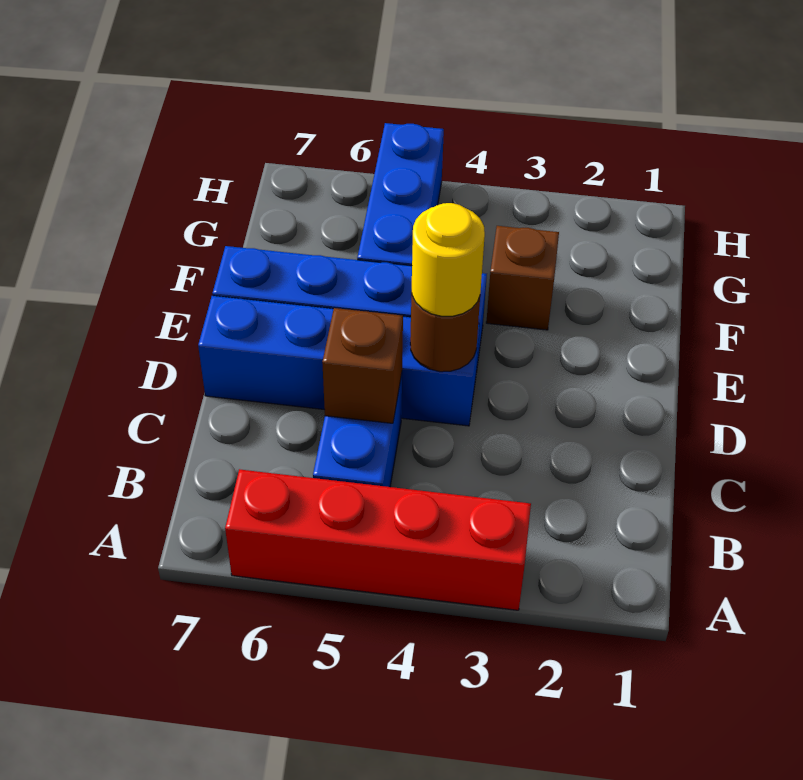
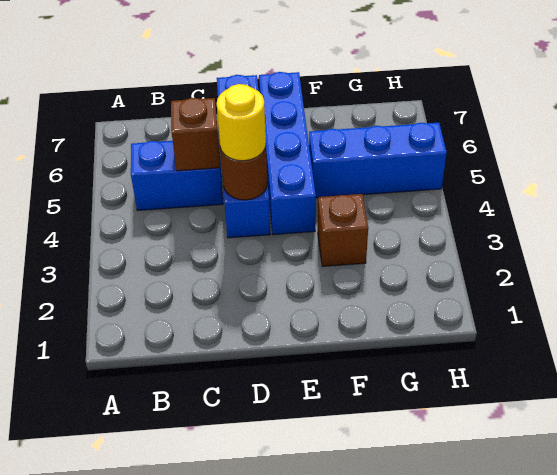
red 1x4 brick [225,469,531,610] -> none

